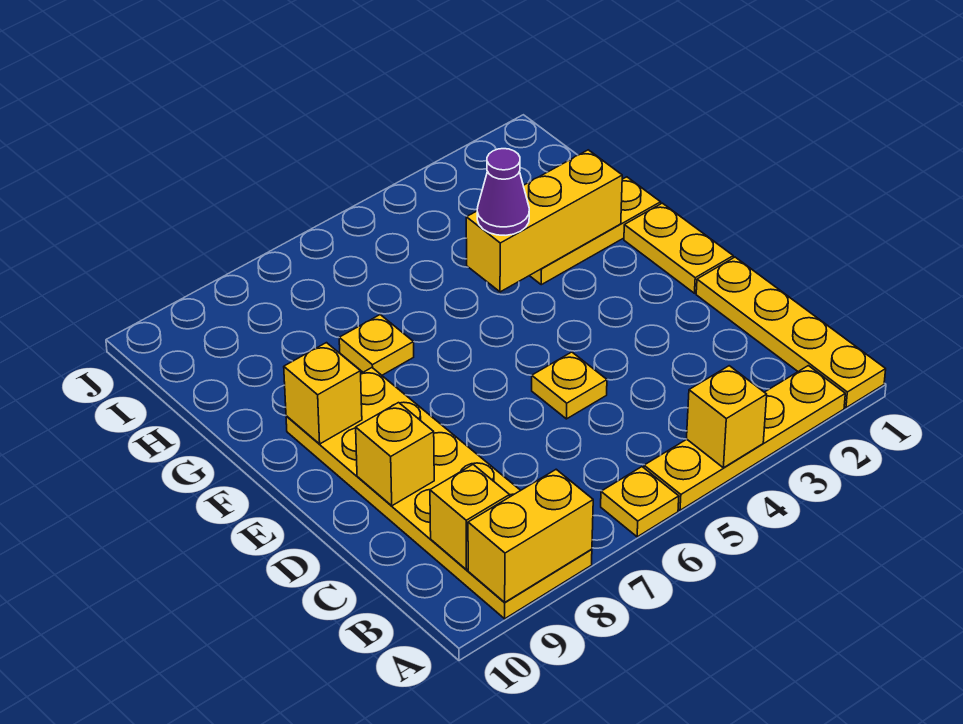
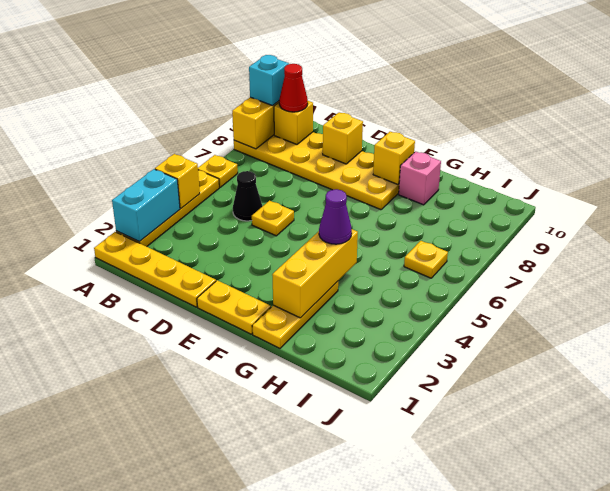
none -> cyan 1x2 brick [112,169,180,242]
none -> cyan 1x1 brick [249,55,289,106]
none -> red 1x1 cone [279,64,308,112]
none -> black 1x1 cone [233,171,262,221]
yellow 1x1 plate [339,315,414,375] -> yellow 1x1 plate moved to [404,241,448,278]
none -> pink 1x1 brick [399,151,441,205]

